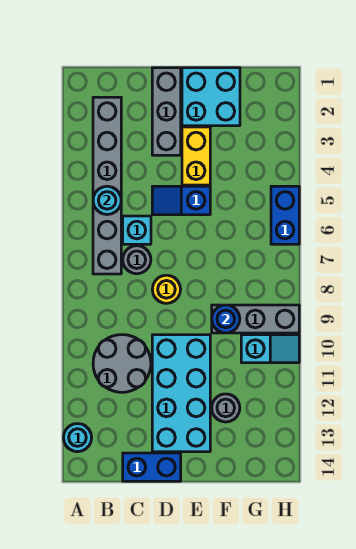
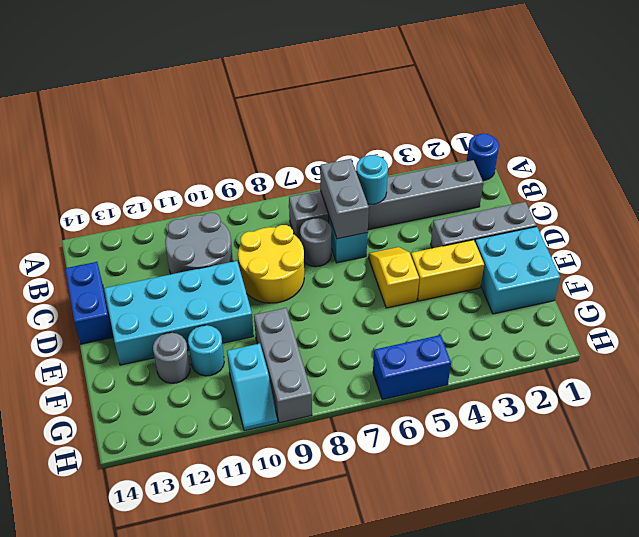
cyan 1x1 round brick [63,424,92,452] -> cyan 1x1 round brick moved to [188,325,224,376]
none -> grey 1x2 brick [320,159,369,239]
blue 1x2 slope [152,186,210,215] -> yellow 1x2 slope [368,247,419,308]
yellow 1x1 round brick [152,275,181,303] -> yellow 2x2 round brick [238,225,304,303]
blue 1x1 round brick [212,305,240,333] -> blue 1x1 round brick moved to [467,134,499,181]

